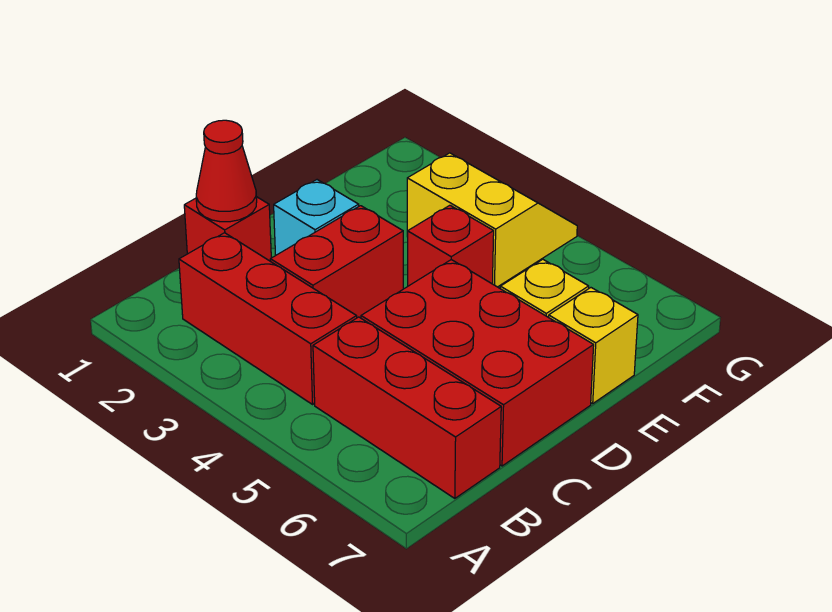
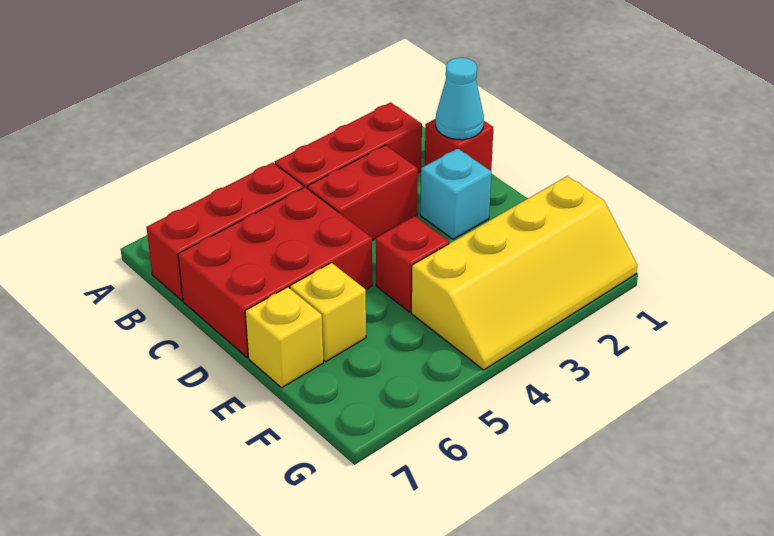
red 1x1 cone [196,120,257,222] -> cyan 1x1 cone [436,58,484,140]
red 1x2 brick [270,206,403,318] -> red 1x2 brick turned to [307,145,418,240]
yellow 2x2 slope [407,153,577,287] -> yellow 2x4 slope [411,176,637,370]

